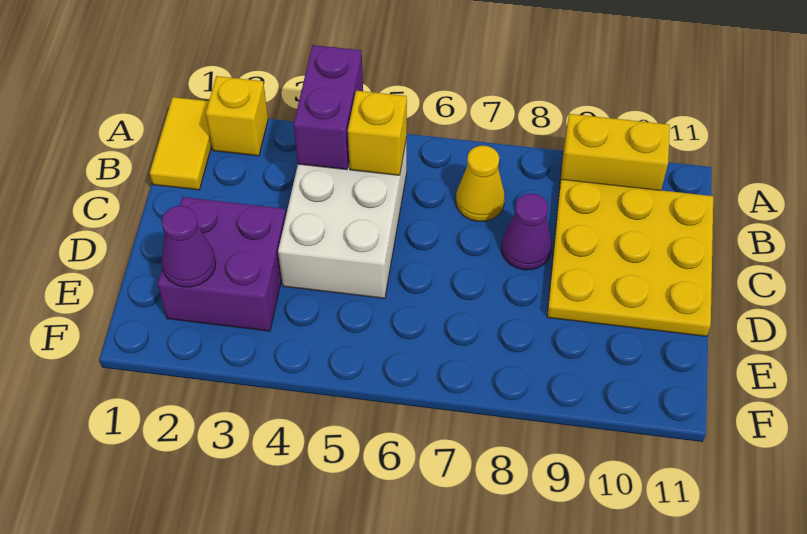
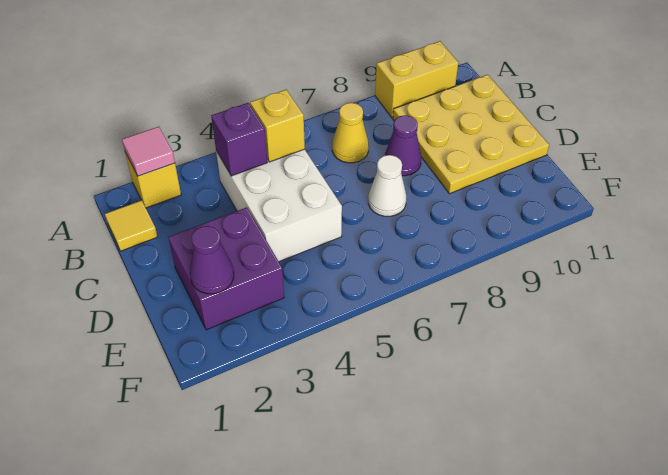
yellow 1x2 tile [150,97,212,190] -> yellow 1x1 tile [105,200,157,251]
none -> pink 1x1 tile [122,127,175,176]
purple 1x2 brick [294,45,363,170] -> purple 1x1 brick [211,103,267,176]
none -> white 1x1 cone [368,155,406,216]

